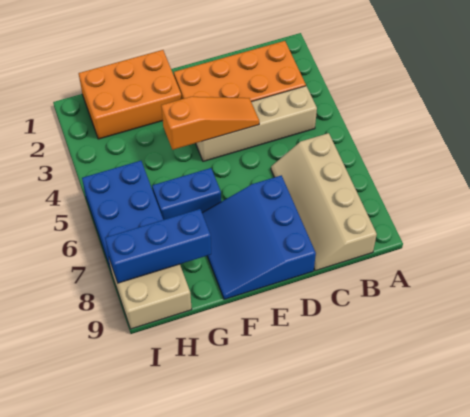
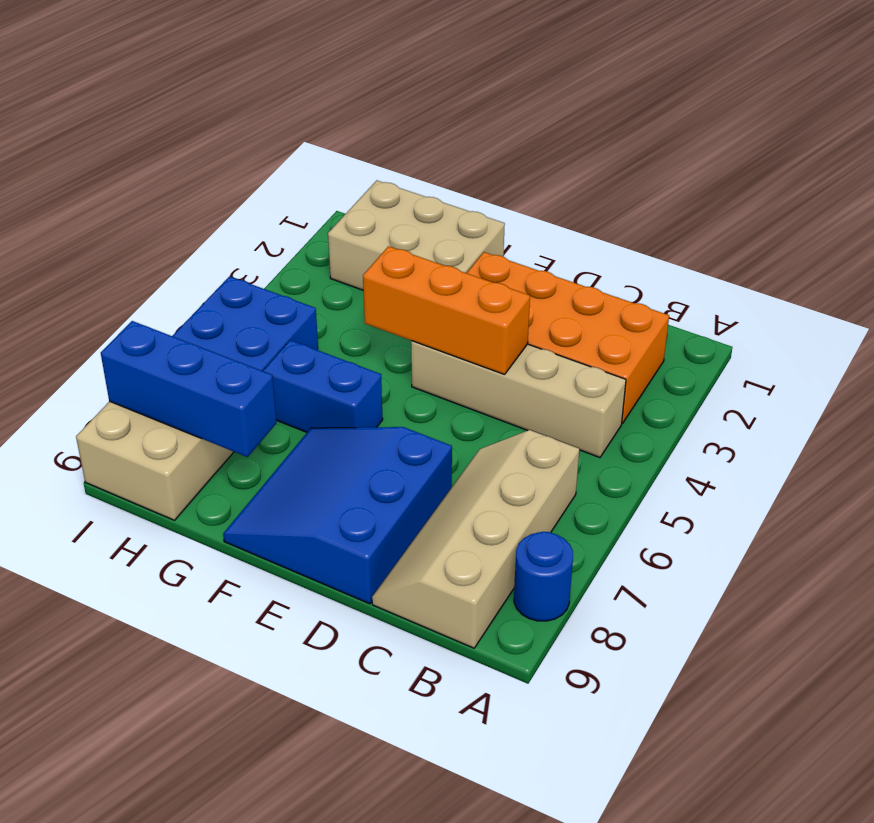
none -> blue 1x1 round brick [514,532,573,621]
orange 1x3 slope [161,97,259,150] -> orange 1x3 brick [363,246,530,375]
orange 2x3 brick [79,50,182,139] -> tan 2x3 brick [328,180,505,290]

